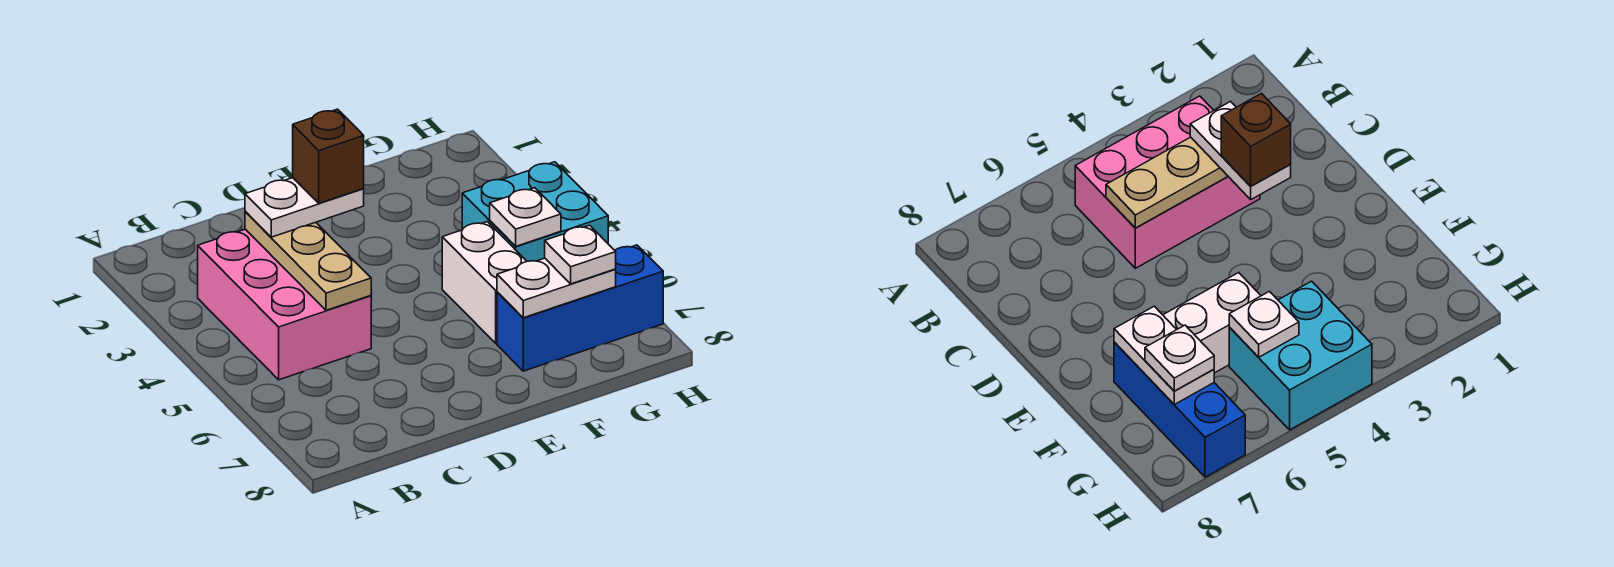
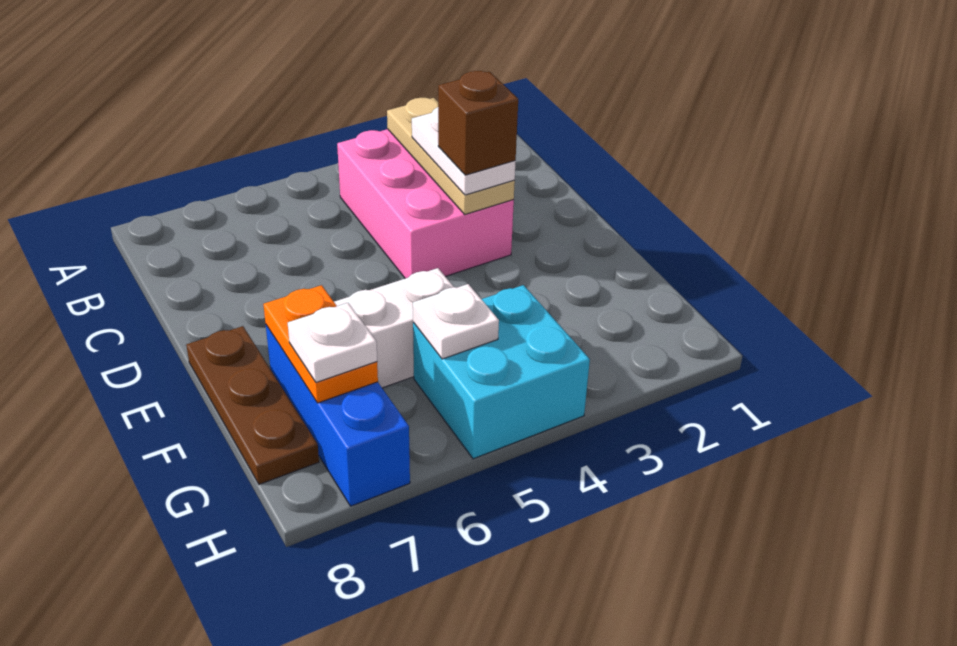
pink 2x3 brick [198,229,371,380] -> pink 2x3 brick turned to [337,129,514,278]
tan 1x3 plate [245,211,371,310] -> tan 1x3 plate turned to [387,98,515,214]
none -> brown 1x3 plate [186,326,319,484]
white 1x2 plate [497,258,616,318] -> orange 1x2 plate [263,285,378,403]

